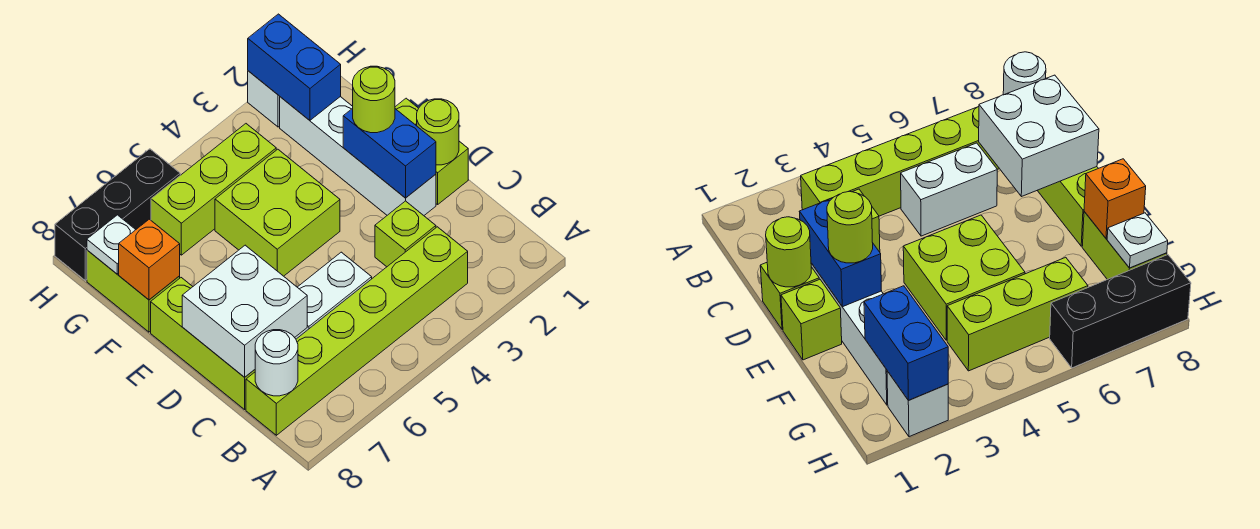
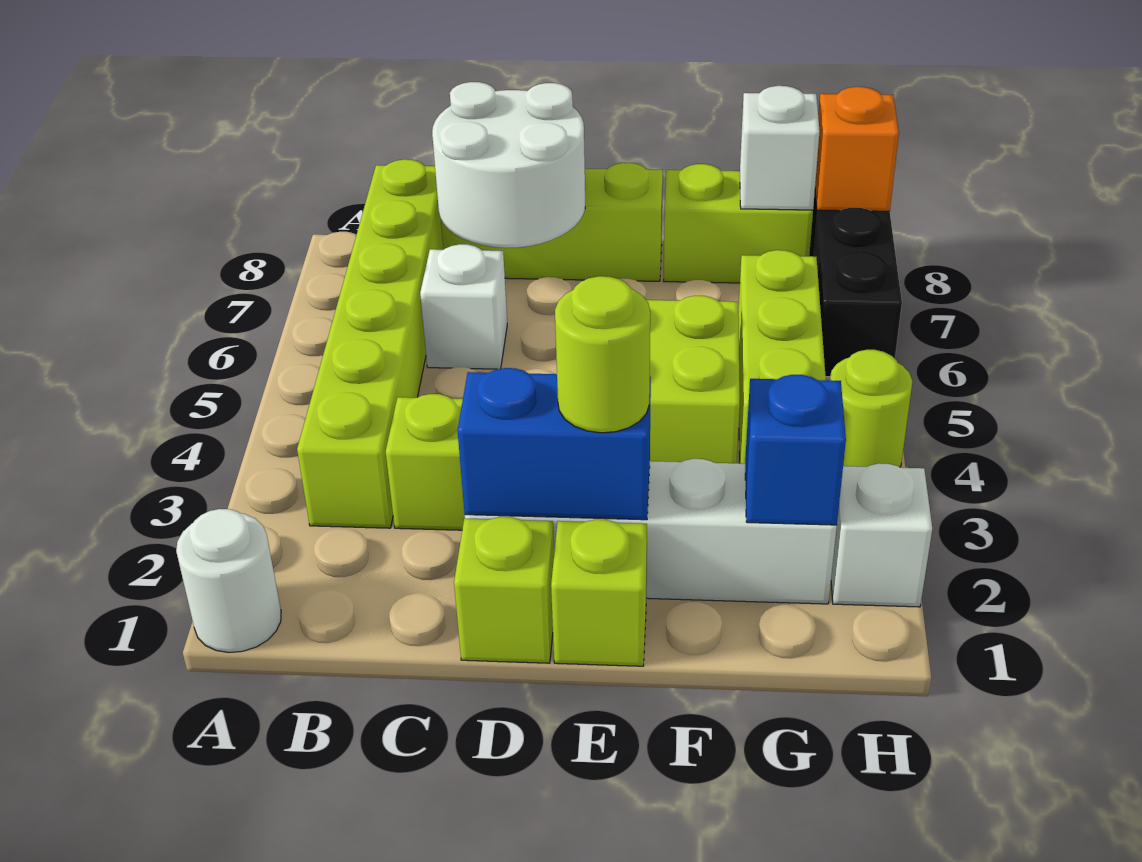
white 1x1 round brick [255,330,298,396] -> white 1x1 round brick moved to [176,509,281,652]
white 1x2 brick [295,252,372,339] -> white 1x1 brick [420,244,507,369]
white 2x2 brick [182,245,307,377] -> white 2x2 round brick [432,82,585,248]
lime 1x1 round brick [417,99,459,165] -> lime 1x1 round brick moved to [830,350,912,467]
orange 1x1 brick [119,219,180,300] -> orange 1x1 brick moved to [815,87,899,211]
blue 1x2 brick [248,14,341,120] -> blue 1x1 brick [745,375,846,525]
white 1x1 plate [87,215,136,274] -> white 1x1 brick [740,86,820,210]

